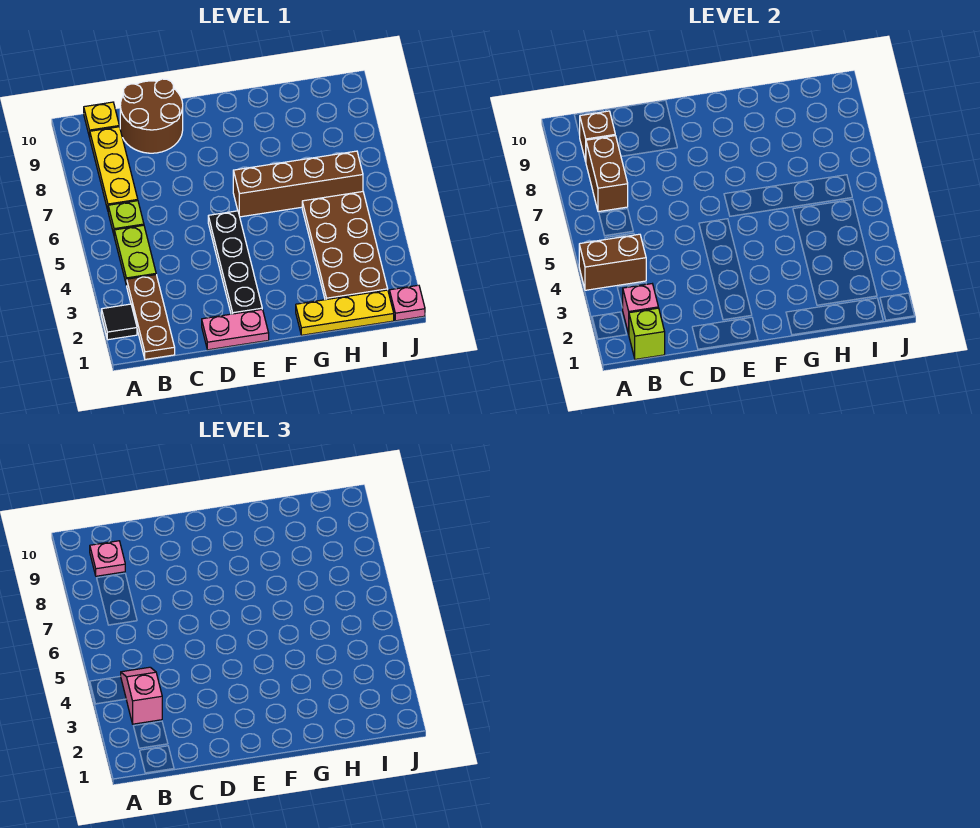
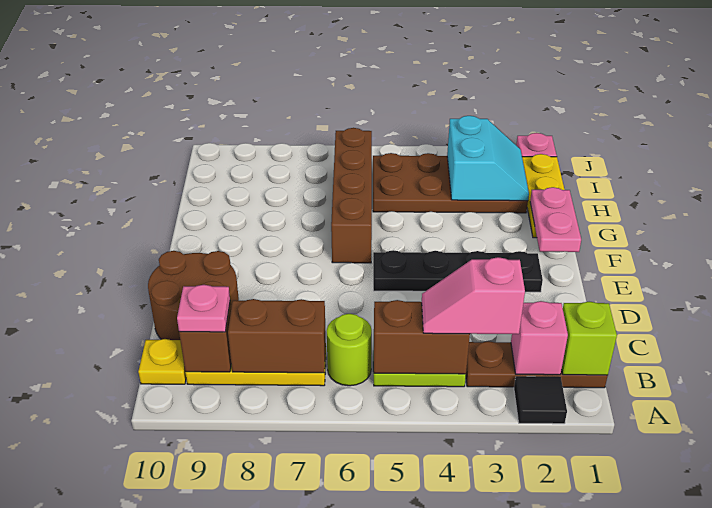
brown 1x2 brick [579,234,646,290] -> brown 1x2 brick turned to [374,300,470,374]
lime 1x1 plate [108,201,144,234] -> lime 1x1 round brick [327,314,372,386]
pink 1x2 plate [202,309,269,350] -> pink 1x2 plate moved to [530,187,581,252]
none -> cyan 2x2 slope [447,116,529,201]

